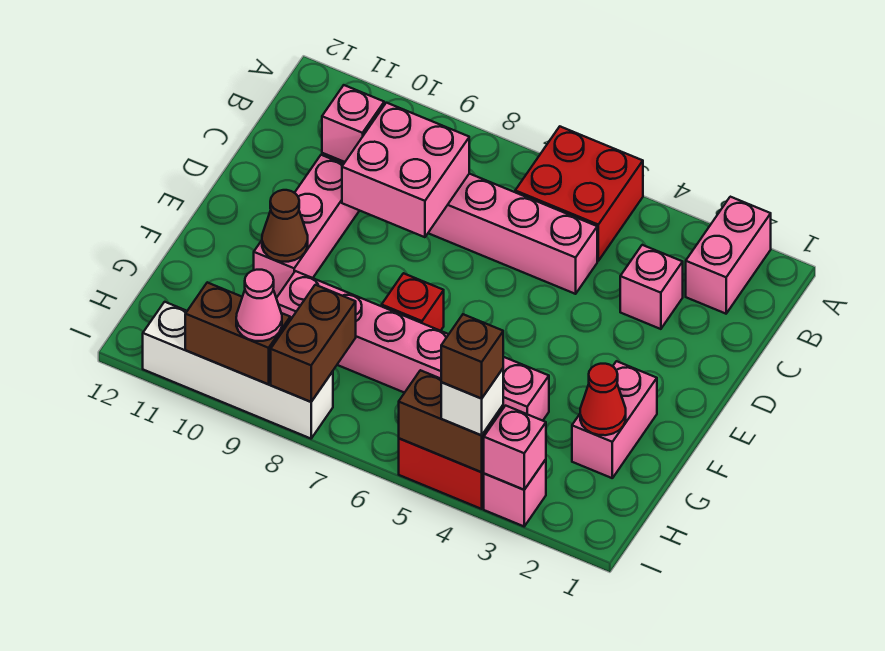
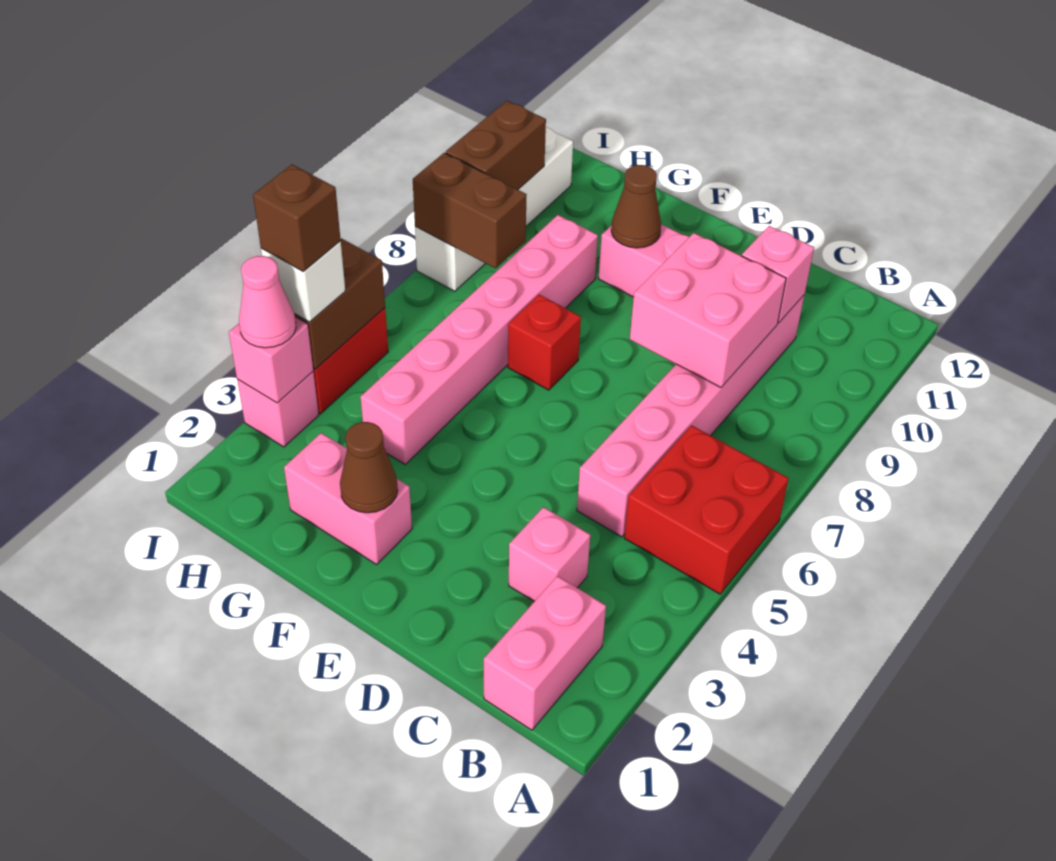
pink 1x2 brick [686,197,771,314] -> pink 1x2 brick turned to [484,576,606,730]
none -> brown 1x1 cone [340,422,398,513]
red 1x1 cone [580,364,626,435] -> none
pink 1x1 cone [236,270,282,341] -> pink 1x1 cone moved to [239,256,296,348]

